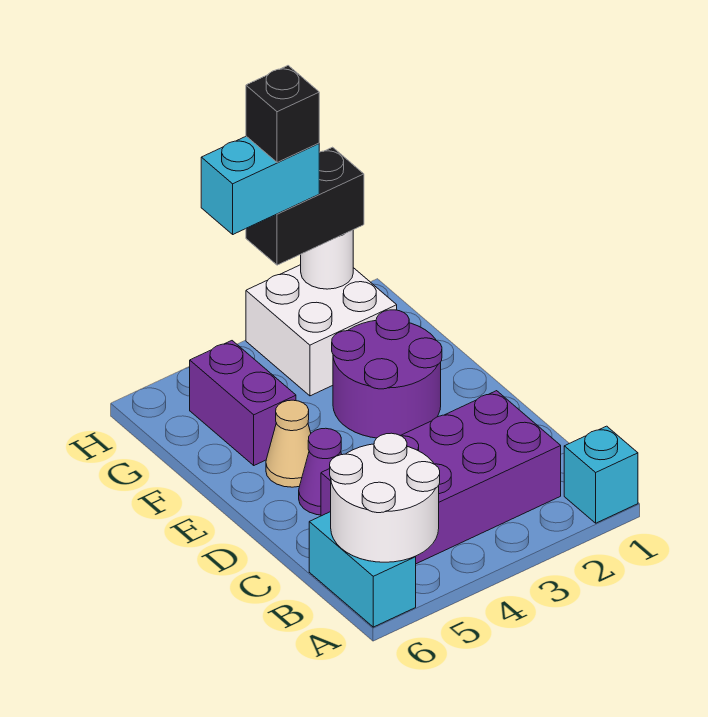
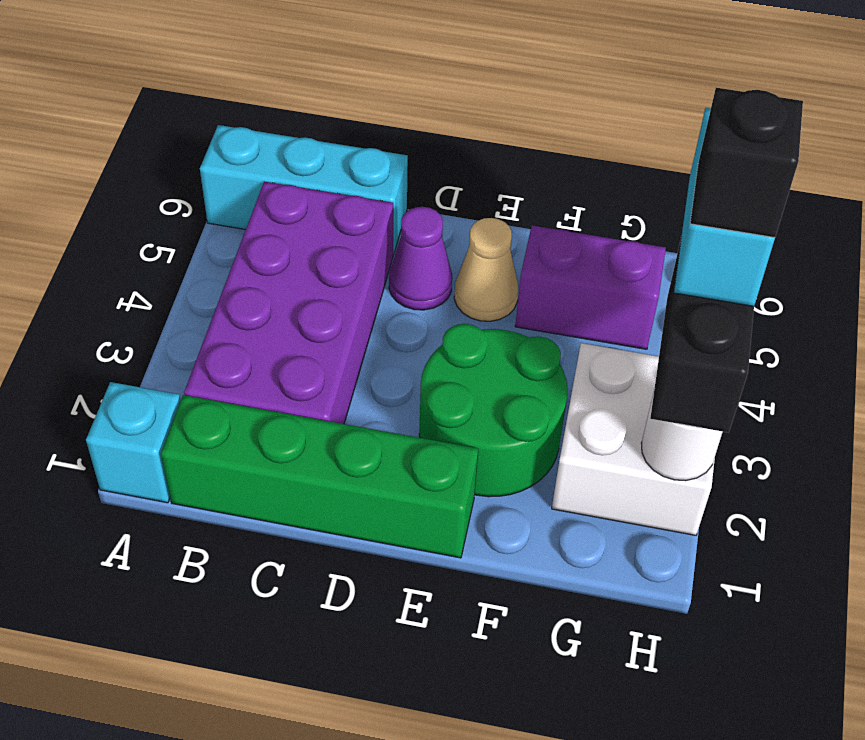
white 2x2 round brick [330,433,440,562] -> none
cyan 1x2 brick [309,512,416,627] -> cyan 1x3 brick [200,125,408,254]
none -> green 1x4 brick [161,395,478,558]
purple 2x2 round brick [332,310,442,438] -> green 2x2 round brick [419,324,568,497]

